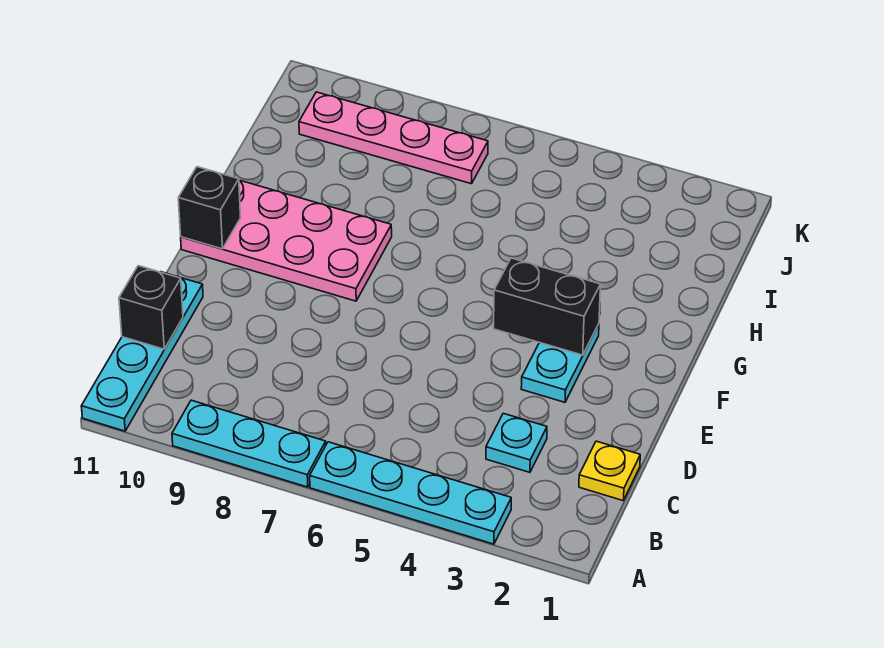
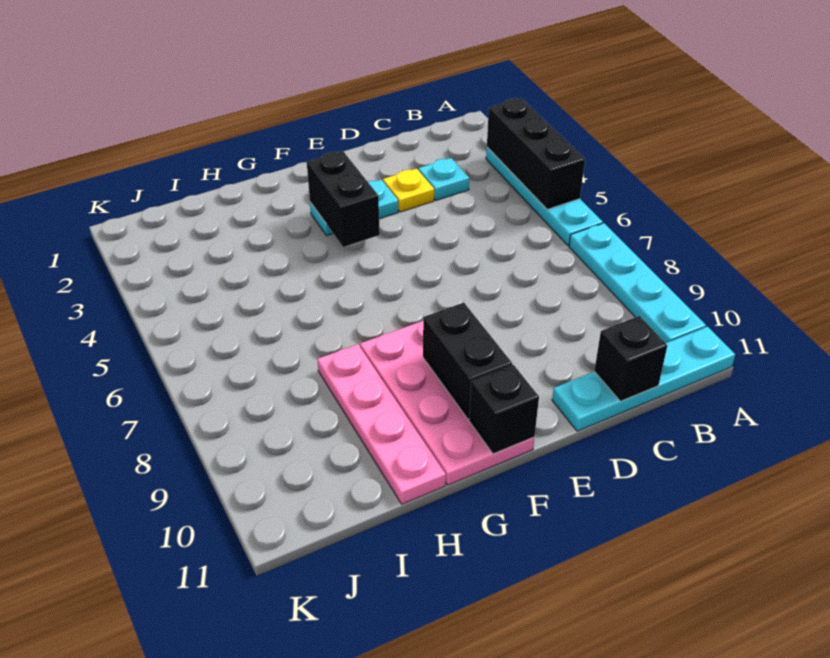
none -> black 1x3 brick [487,98,585,209]
cyan 1x3 plate [172,400,326,487] -> cyan 1x4 plate [569,223,706,343]
yellow 1x1 plate [579,441,640,500] -> yellow 1x1 plate moved to [383,169,434,212]
none -> black 1x2 brick [423,303,512,419]
pink 1x4 plate [299,92,488,184] -> pink 1x4 plate moved to [317,344,446,504]

